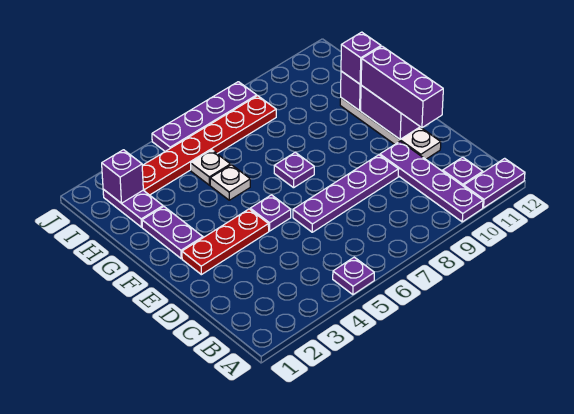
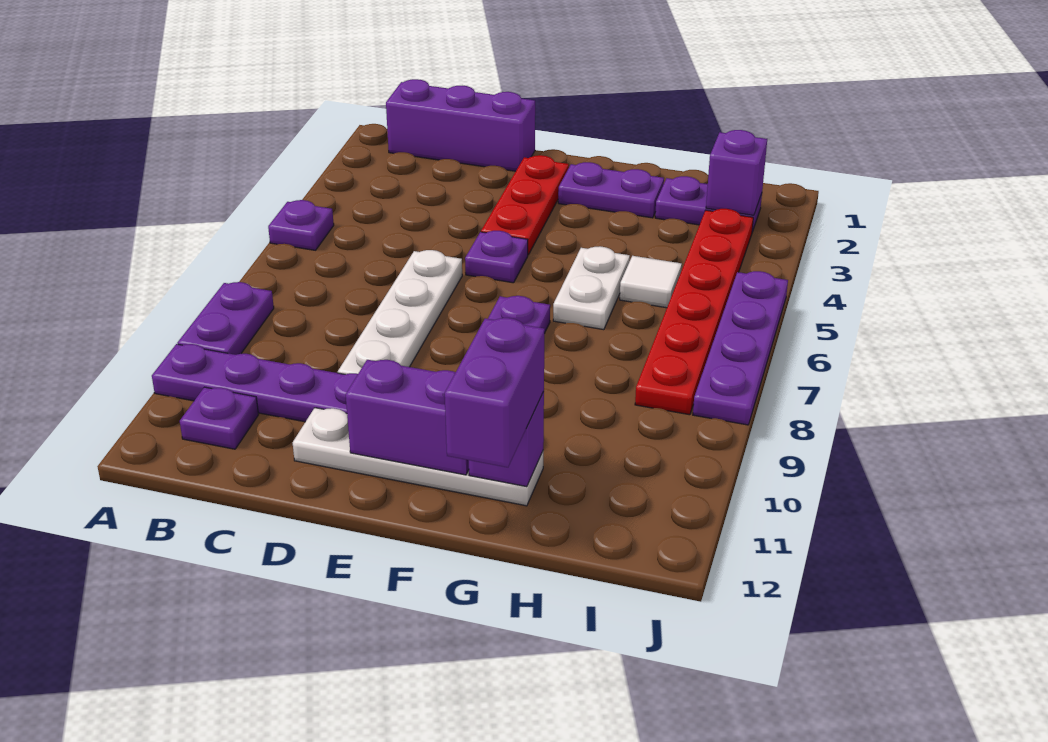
purple 1x2 plate [464,158,525,208] -> purple 1x2 plate moved to [178,282,274,355]
purple 1x4 plate [293,155,399,232] -> white 1x4 plate [338,250,462,374]
purple 1x3 brick [361,46,443,128] -> purple 1x3 brick moved to [386,79,535,171]
white 1x1 plate [210,165,250,200] -> white 1x2 plate [553,246,630,330]
purple 1x1 brick [341,32,381,84] -> purple 1x2 brick [445,318,545,467]
white 1x1 plate [191,150,230,185] -> white 1x1 tile [620,256,682,308]

